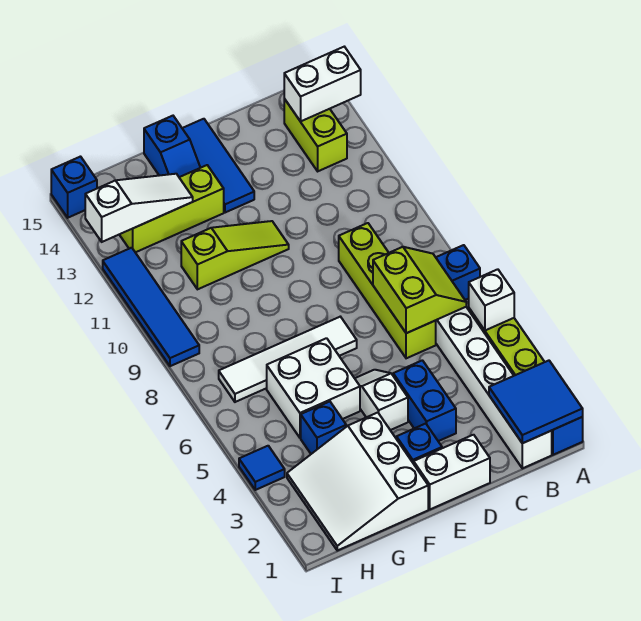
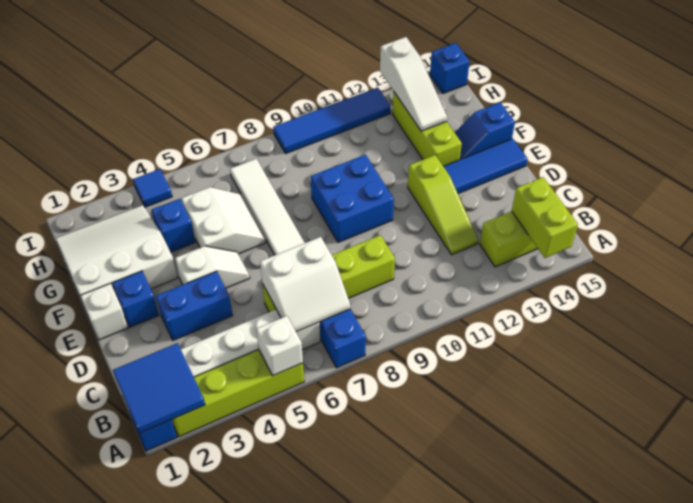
white 1x2 brick [284,47,361,121] -> lime 1x2 brick [512,177,578,258]
lime 2x2 slope [373,247,466,333] -> white 2x2 slope [260,237,350,332]
white 1x2 brick [414,435,490,509] -> white 1x1 brick [80,283,128,340]
none -> blue 2x2 brick [311,155,394,242]
lime 1x3 slope [181,221,289,289] -> lime 1x3 slope moved to [408,155,478,255]
white 2x2 brick [267,338,360,438] -> white 2x2 slope [181,187,266,254]

